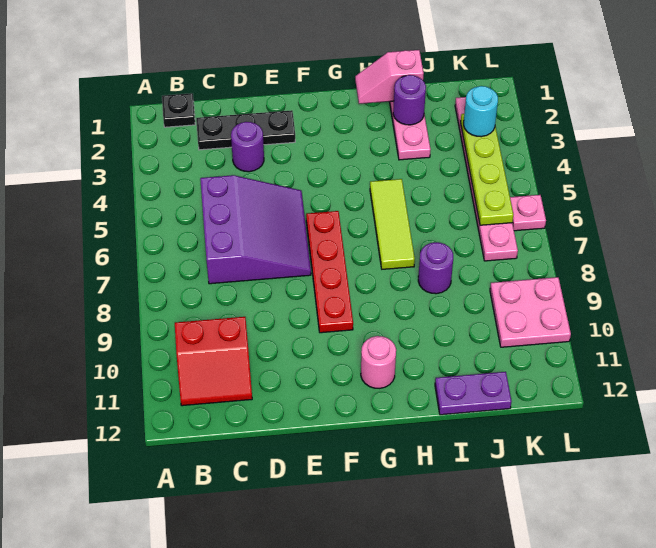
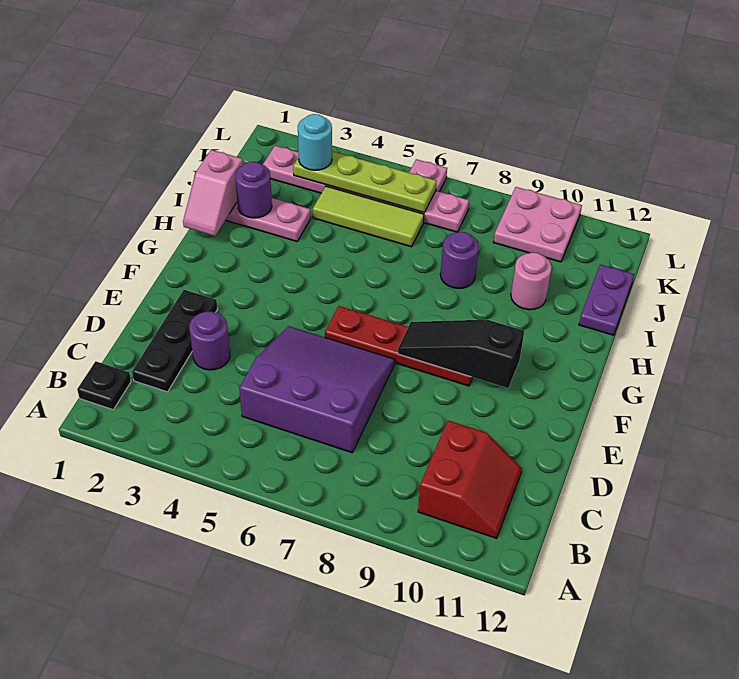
none -> black 1x3 slope [398,320,524,388]
pink 1x1 round brick [361,336,396,388] -> pink 1x1 round brick moved to [511,252,552,310]
lime 1x3 tile [370,179,415,269] -> lime 1x3 tile moved to [313,186,424,247]

